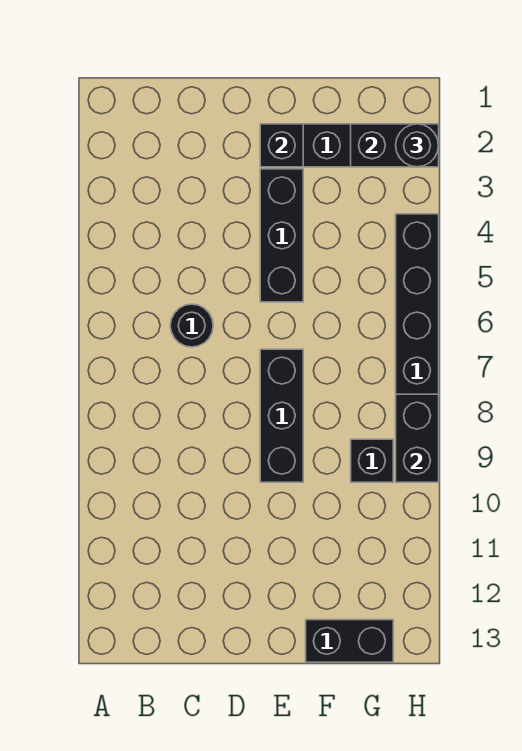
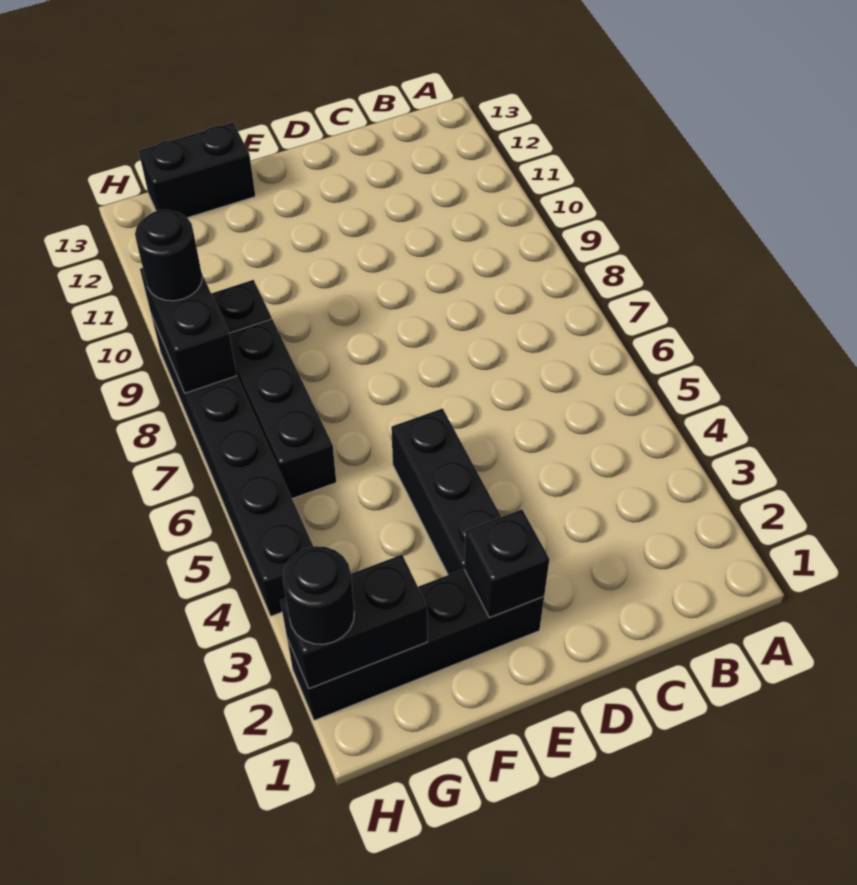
black 1x1 round brick [170,304,213,347] -> black 1x1 round brick moved to [135,210,202,301]
black 1x3 brick [260,349,303,482] -> black 1x3 brick moved to [229,319,336,499]

